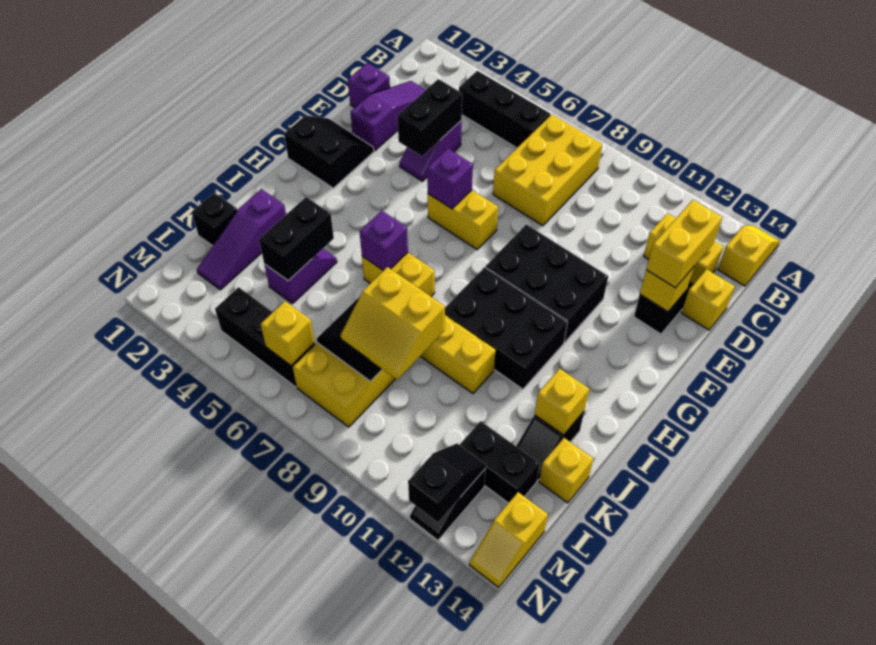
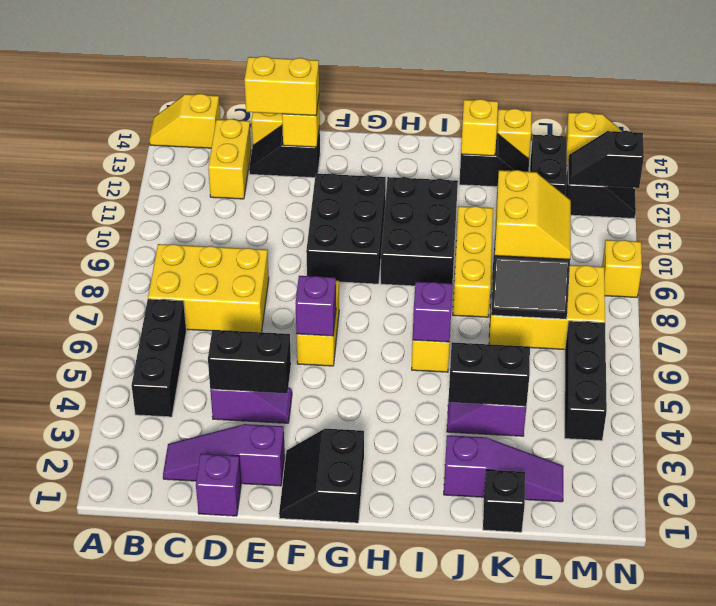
yellow 1x1 brick [261,301,315,366] -> yellow 1x1 brick moved to [602,240,642,297]

